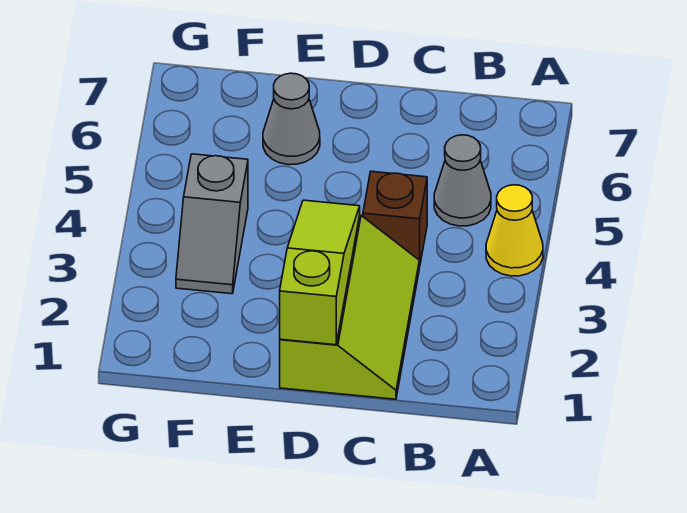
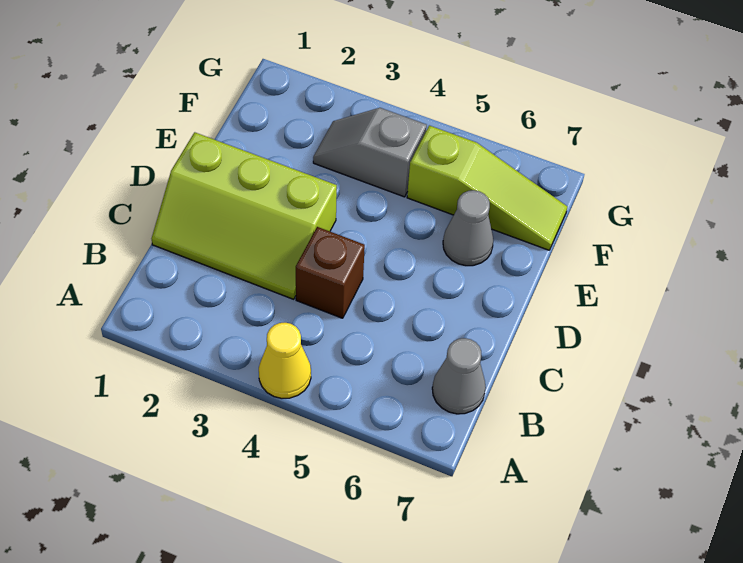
grey 1x1 cone [434,135,491,226] -> grey 1x1 cone moved to [432,338,486,414]
lime 1x3 slope [280,200,360,345] -> lime 1x3 slope moved to [407,125,567,250]

